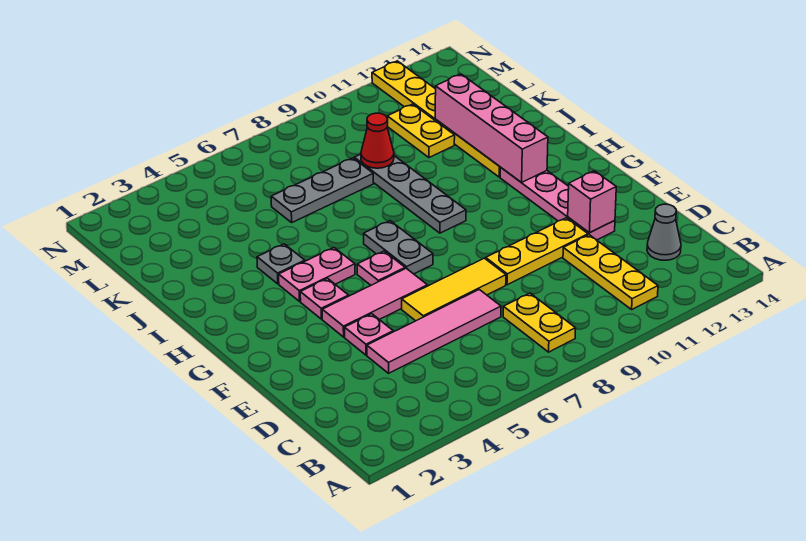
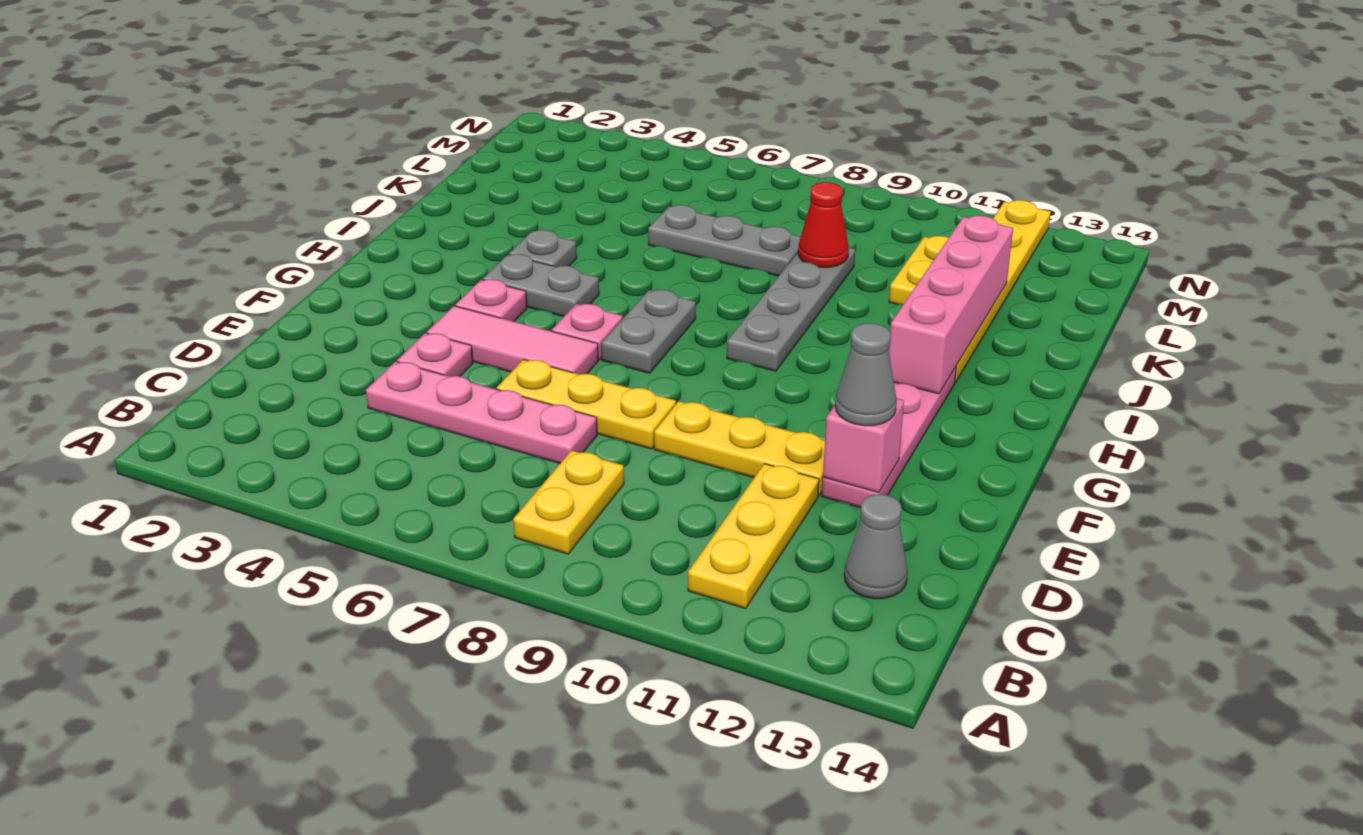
pink 1x4 tile [367,290,501,373] -> pink 1x4 plate [366,362,597,463]
yellow 1x3 tile [402,258,506,321] -> yellow 1x3 plate [497,359,676,449]
none -> grey 1x1 cone [835,323,897,426]
pink 1x2 plate [279,248,355,301] -> grey 1x2 plate [483,254,599,317]

